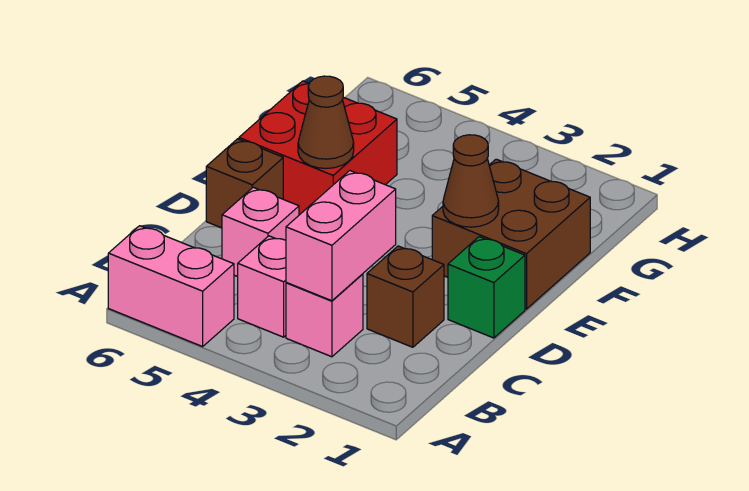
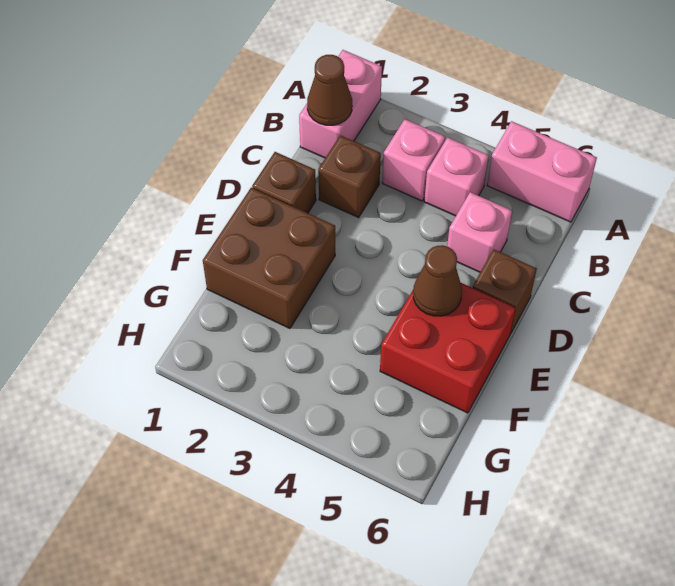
pink 1x2 brick [286,171,396,301] -> pink 1x2 brick moved to [299,50,382,158]
green 1x1 brick [448,237,525,338] -> brown 1x1 brick [252,152,316,213]
brown 1x1 cone [443,135,499,227] -> brown 1x1 cone moved to [307,55,352,125]

